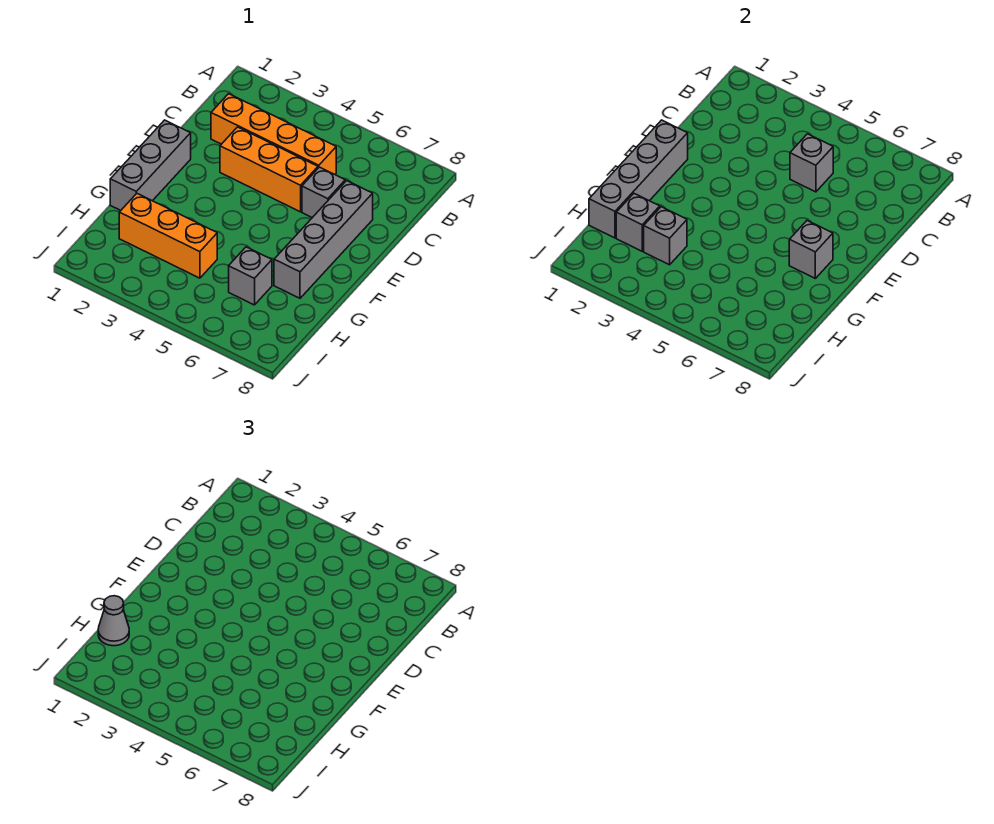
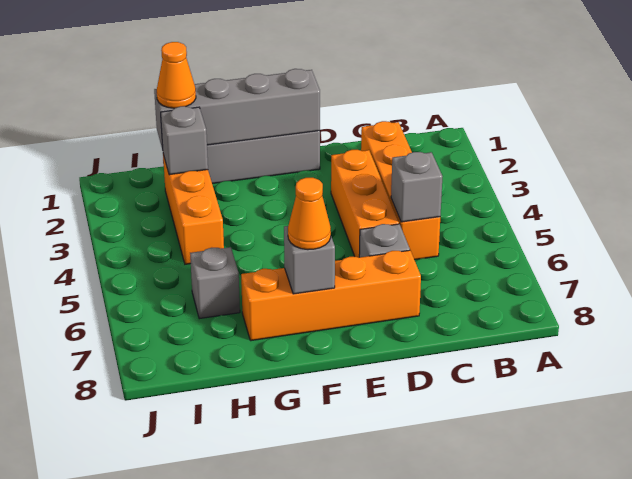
grey 1x4 brick [274,181,373,298] -> orange 1x4 brick [241,250,421,341]
none -> orange 1x1 cone [288,178,331,250]
grey 1x1 cone [98,596,129,646] -> orange 1x1 cone [157,42,196,108]
grey 1x1 brick [644,207,687,265] -> none

